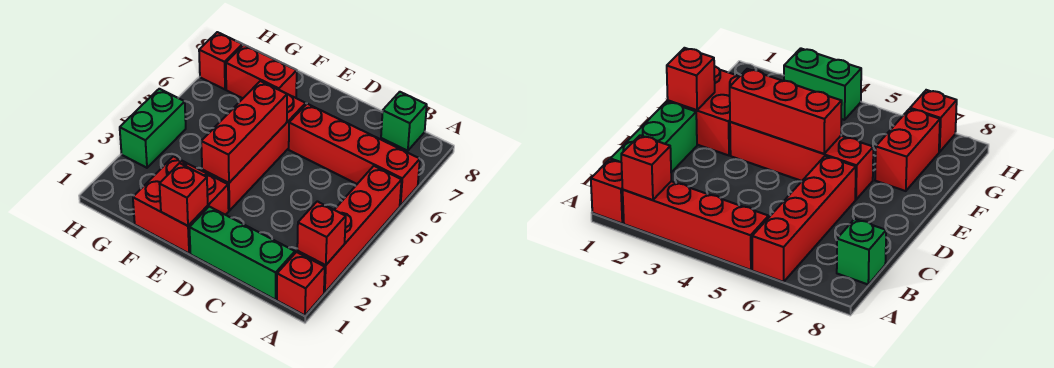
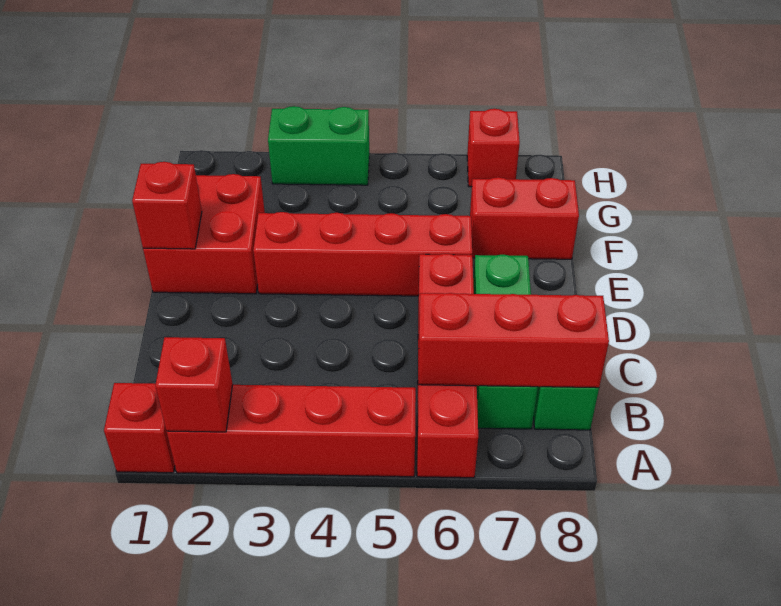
green 1x3 brick [189,207,295,300] -> green 1x3 brick moved to [473,255,538,429]
red 1x3 brick [201,81,287,183] -> red 1x3 brick moved to [419,293,609,388]
red 1x2 brick [226,45,297,98] -> red 1x2 brick turned to [470,177,579,259]

